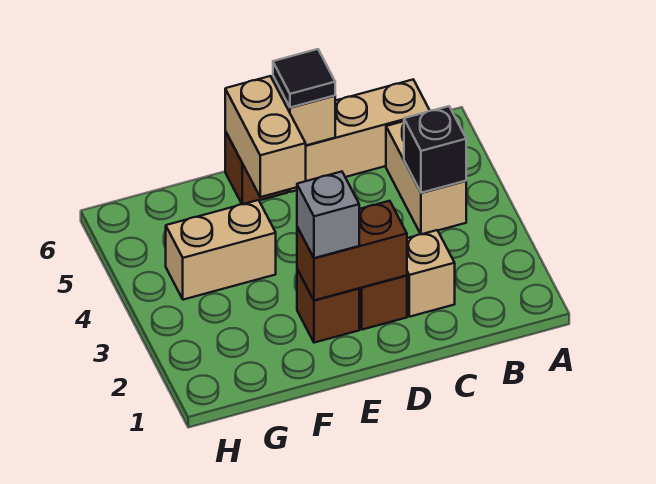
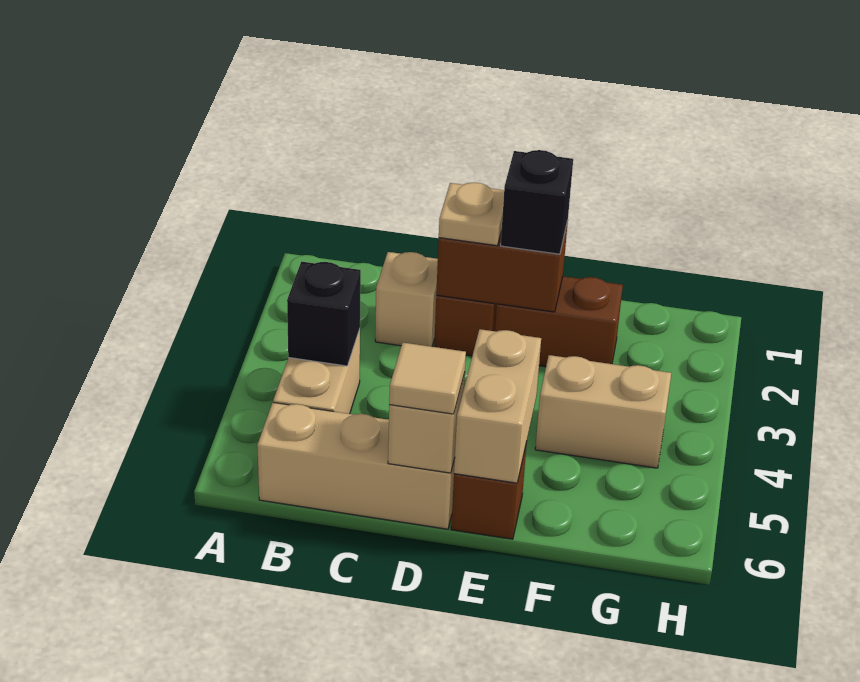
none -> tan 1x1 plate [439,182,504,246]
black 1x1 tile [273,49,335,108] -> tan 1x1 tile [389,343,466,414]
brown 1x1 brick [297,269,359,343] -> brown 1x2 brick [495,276,623,367]
grey 1x1 brick [297,172,359,258] -> black 1x1 brick [501,150,573,254]

